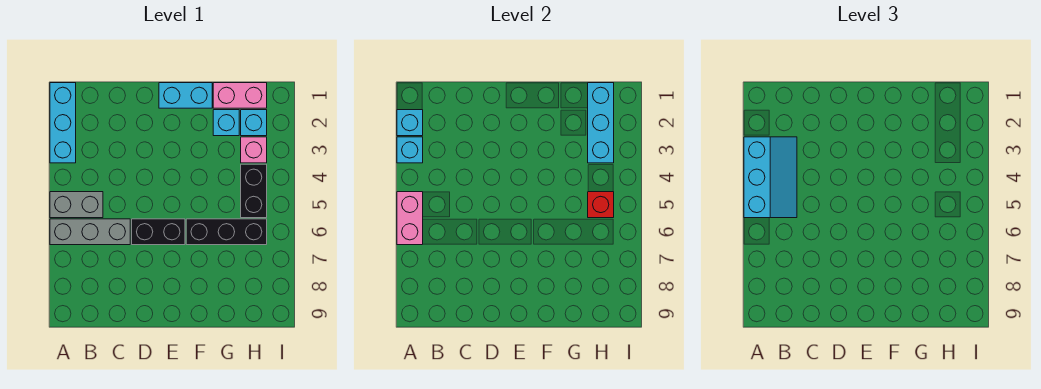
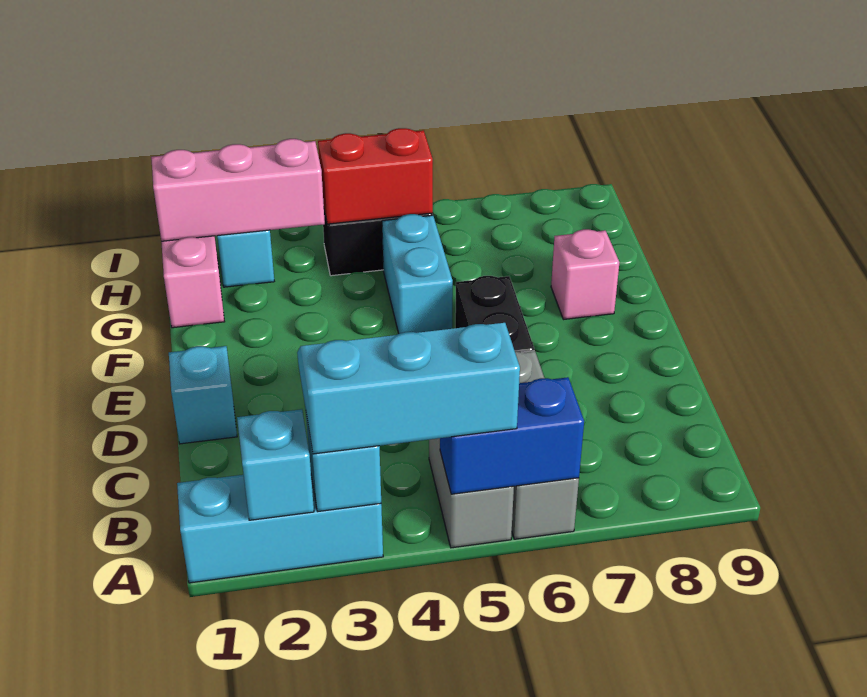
pink 1x2 brick [397,192,423,245] -> blue 1x2 brick [440,377,584,494]
cyan 1x2 brick [159,83,212,108] -> cyan 1x2 brick moved to [382,214,453,333]
black 1x3 brick [186,219,267,245] -> none
cyan 1x1 brick [213,110,239,136] -> cyan 1x1 brick moved to [169,346,237,444]
cyan 1x3 brick [588,83,614,163] -> pink 1x3 brick [151,139,325,241]
pink 1x1 brick [241,137,267,163] -> pink 1x1 brick moved to [551,229,620,320]
red 1x1 brick [588,192,614,218] -> red 1x2 brick [318,128,433,224]

